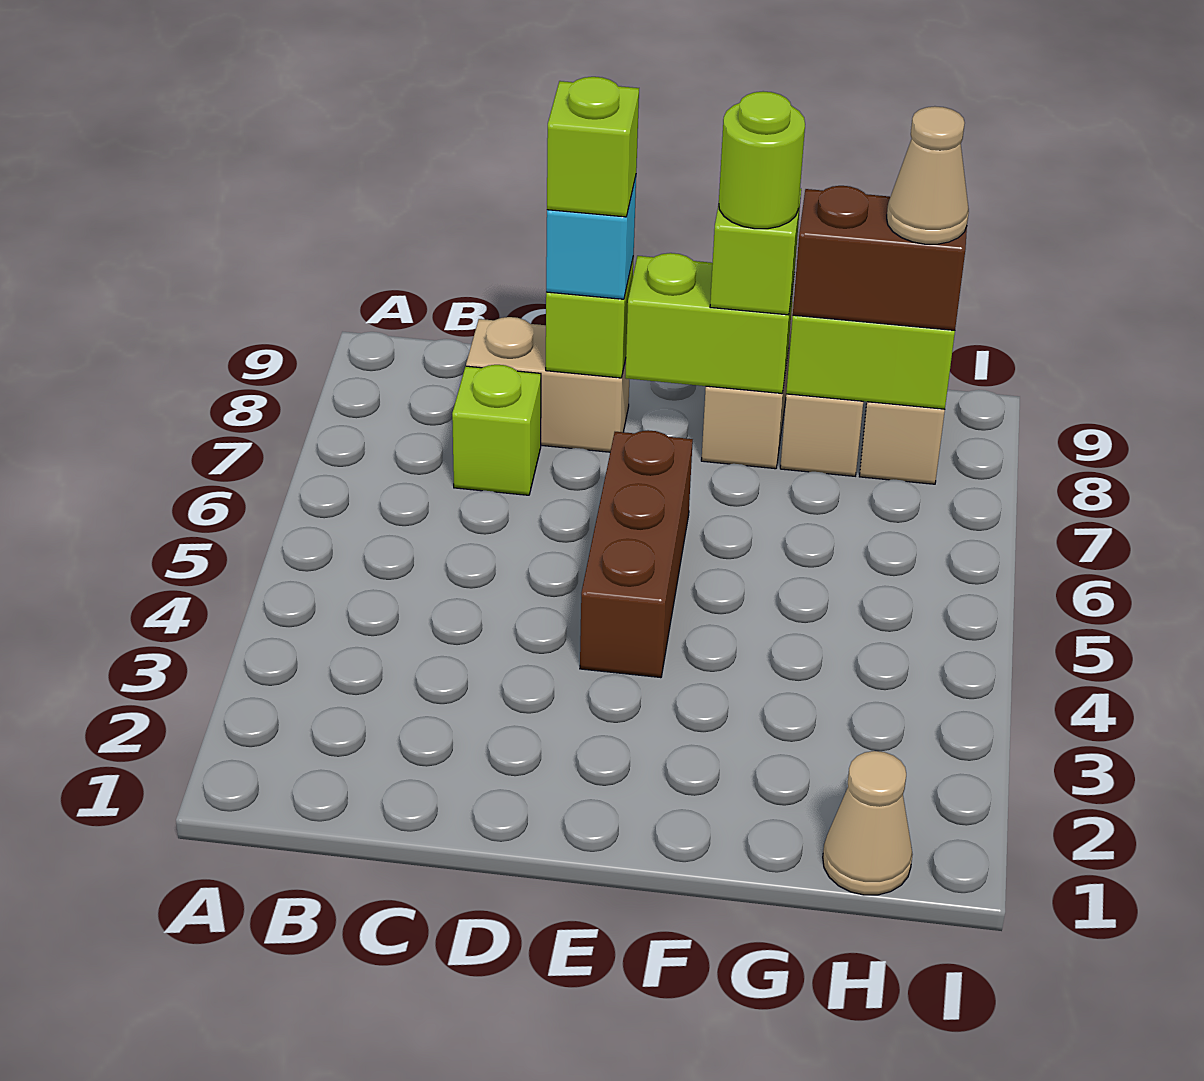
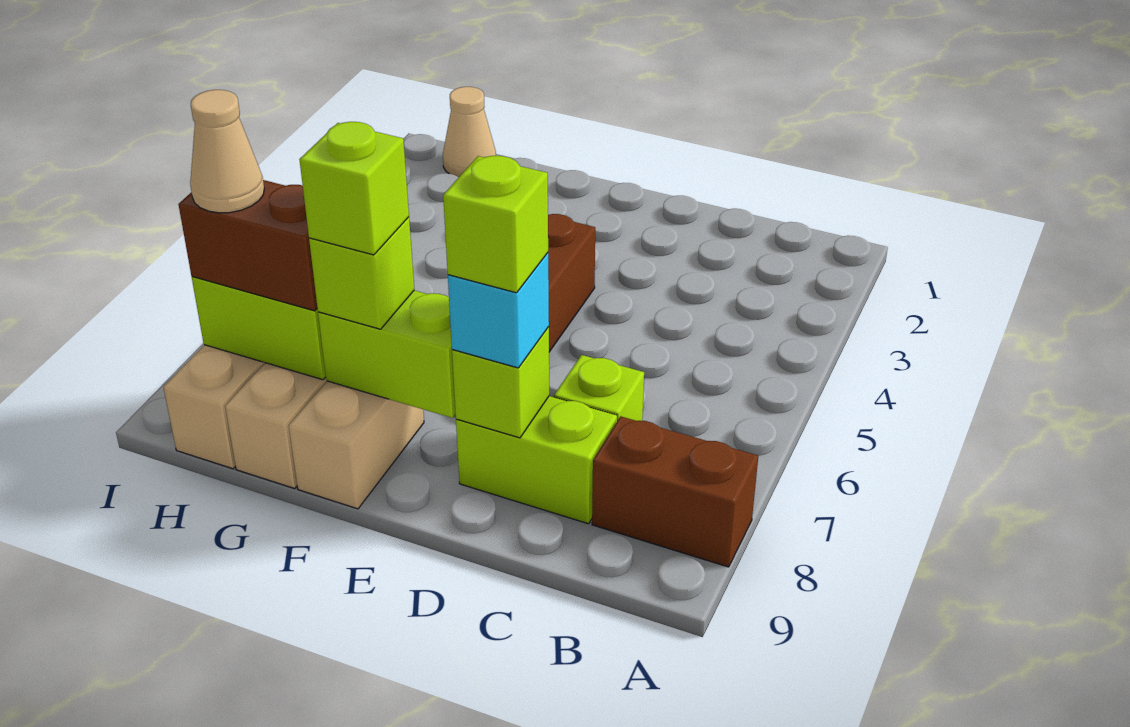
none -> brown 1x2 brick [592,416,758,567]
tan 1x2 brick [466,317,629,452] -> lime 1x2 brick [456,396,617,524]
lime 1x1 round brick [719,91,805,229] -> lime 1x1 brick [299,122,409,255]

